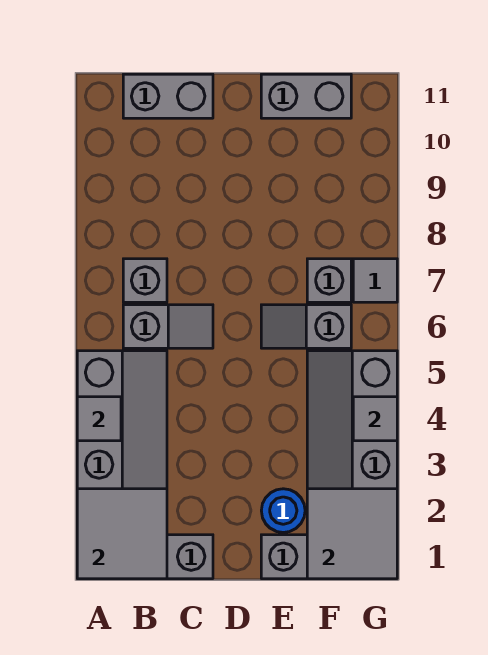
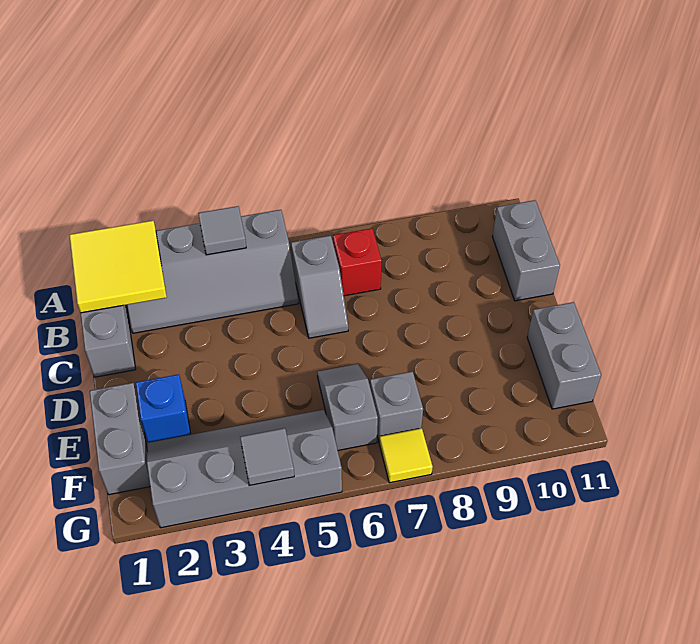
grey 2x2 tile [77,489,167,579] -> yellow 2x2 tile [70,221,167,313]
grey 1x1 brick [123,259,167,302] -> red 1x1 brick [333,228,382,296]
blue 1x1 round brick [261,489,305,533] -> blue 1x1 brick [136,374,191,443]
grey 2x2 tile [307,489,397,579] -> none
grey 1x1 tile [353,259,397,302] -> yellow 1x1 tile [379,428,433,483]

